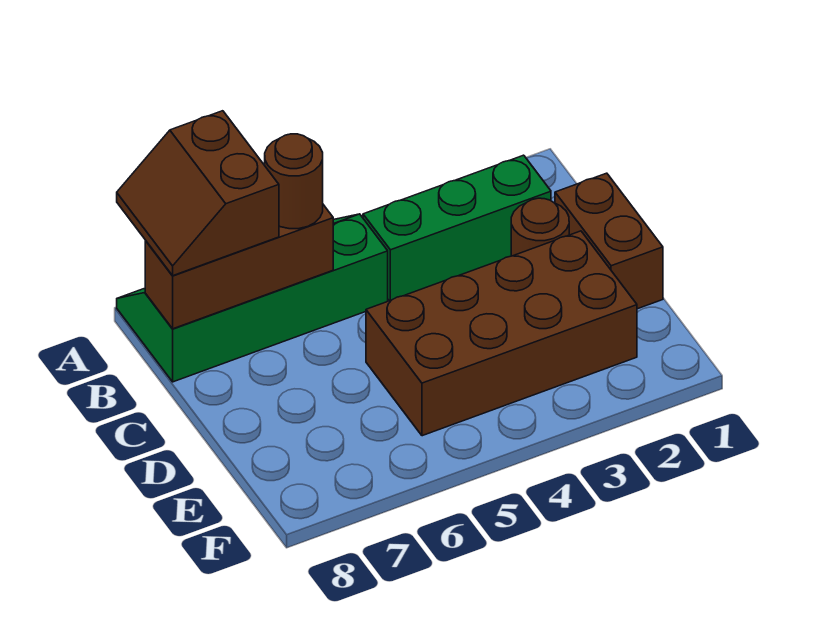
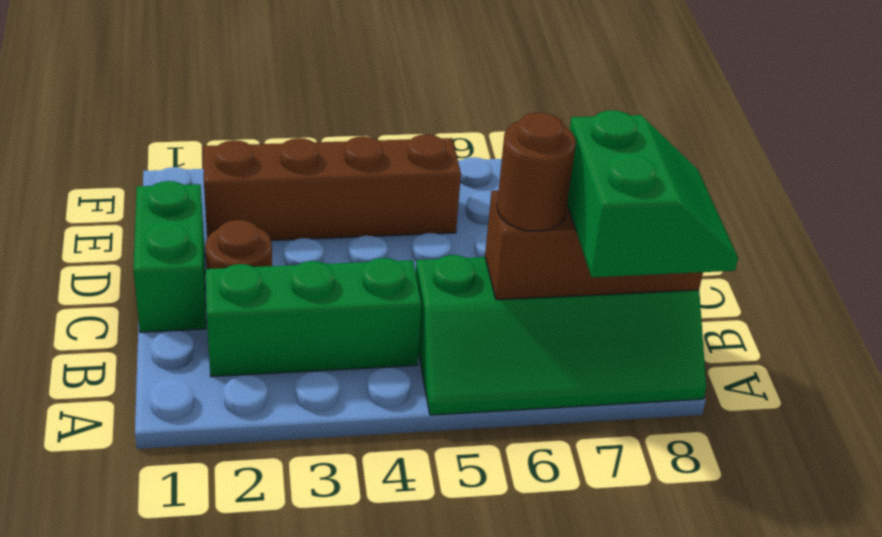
brown 2x2 slope [117,111,279,276] -> green 2x2 slope [567,110,738,277]
brown 1x2 brick [555,173,663,309] -> green 1x2 brick [133,181,206,332]
brown 2x4 brick [366,231,637,436] -> brown 1x4 brick [203,134,461,240]

